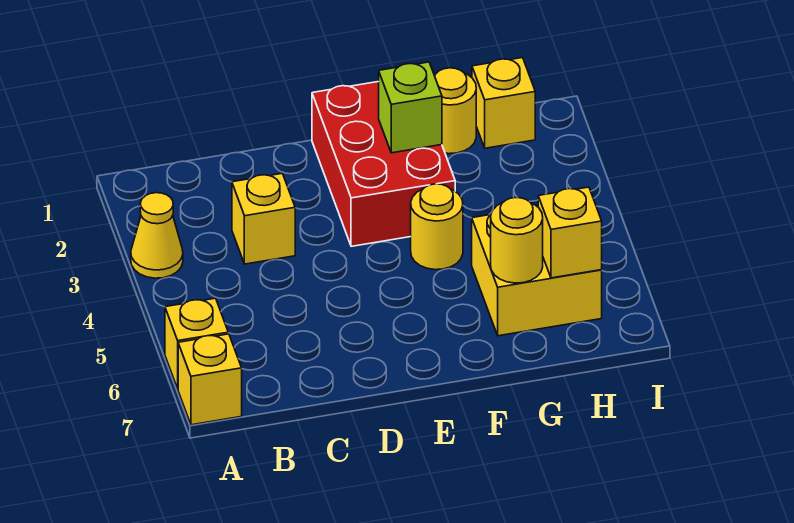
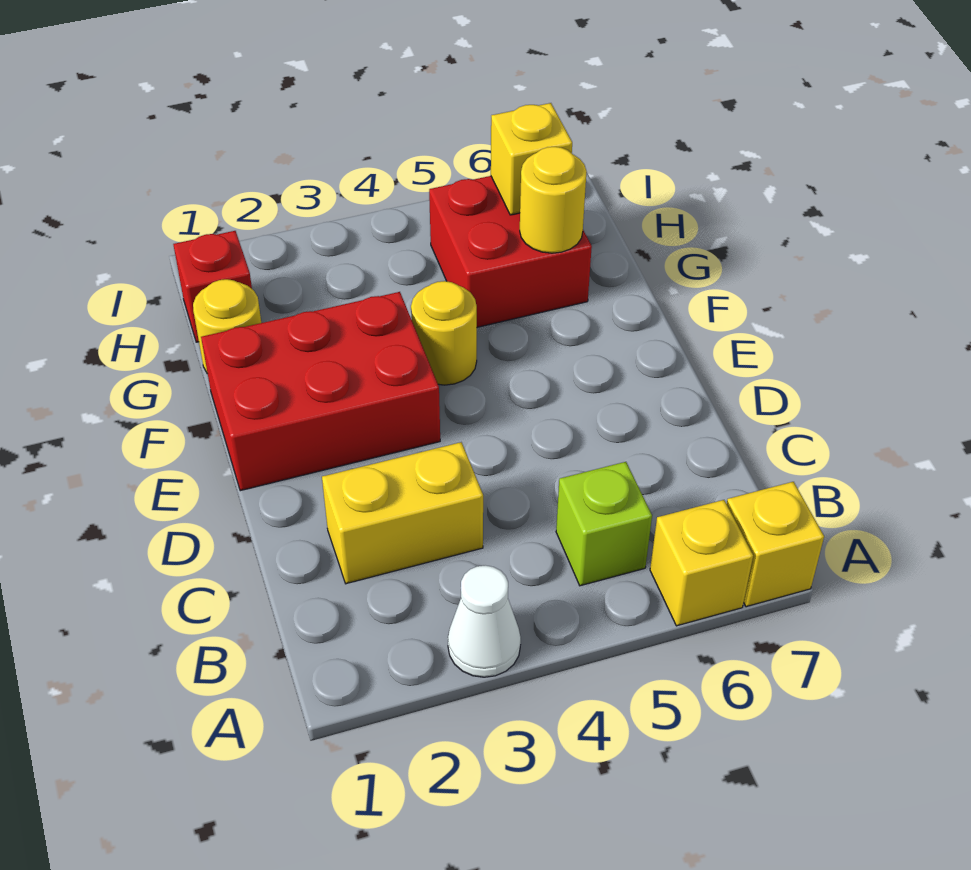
yellow 1x1 cone [131,193,183,278] -> white 1x1 cone [448,565,521,677]
yellow 1x1 brick [232,174,295,264] -> yellow 1x2 brick [322,442,483,584]
lime 1x1 brick [379,62,442,153] -> lime 1x1 brick moved to [556,462,652,586]
yellow 2x2 brick [472,215,602,336] -> red 2x2 brick [429,176,592,327]
yellow 1x1 brick [472,58,535,148] -> red 1x1 brick [173,231,252,342]

